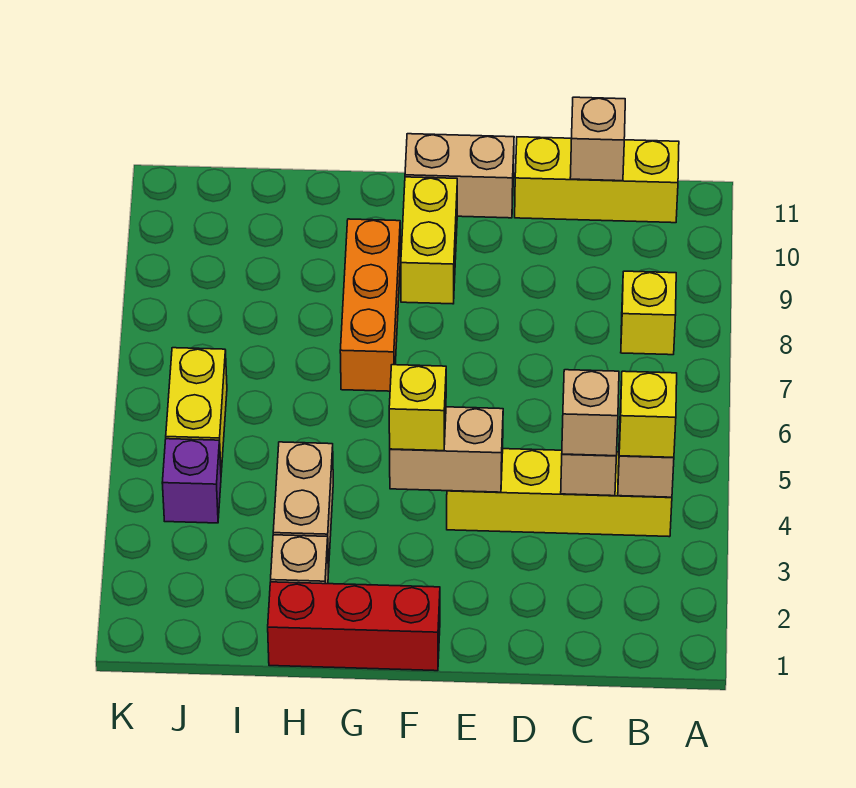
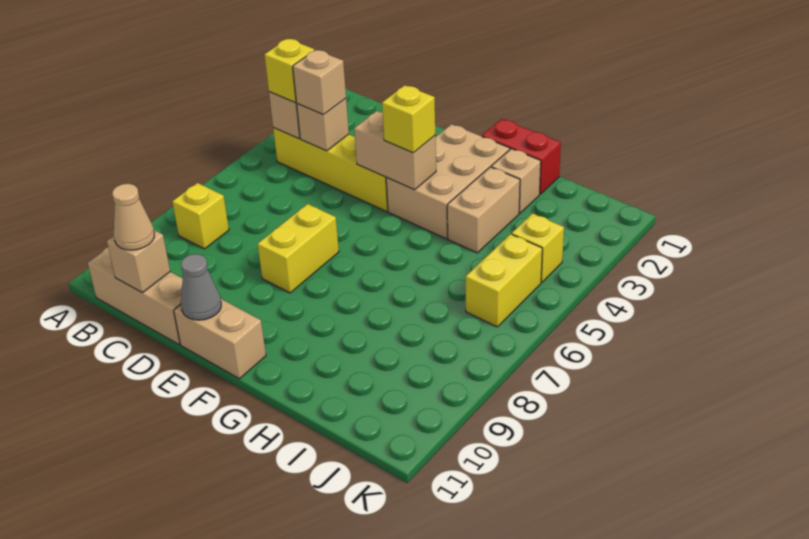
yellow 1x3 brick [515,137,679,223] -> tan 1x3 brick [88,248,183,345]
none -> tan 1x1 cone [112,184,154,250]
none -> grey 1x1 cone [181,254,221,320]
red 1x3 brick [268,582,440,671] -> red 1x2 brick [482,119,561,194]
none -> tan 2x3 brick [386,124,510,239]
yellow 1x2 brick [401,177,457,304] -> yellow 1x2 brick moved to [258,204,339,293]
orange 1x3 brick [340,219,400,391] -> none
purple 1x1 brick [162,439,221,523] -> yellow 1x1 brick [512,213,564,282]

